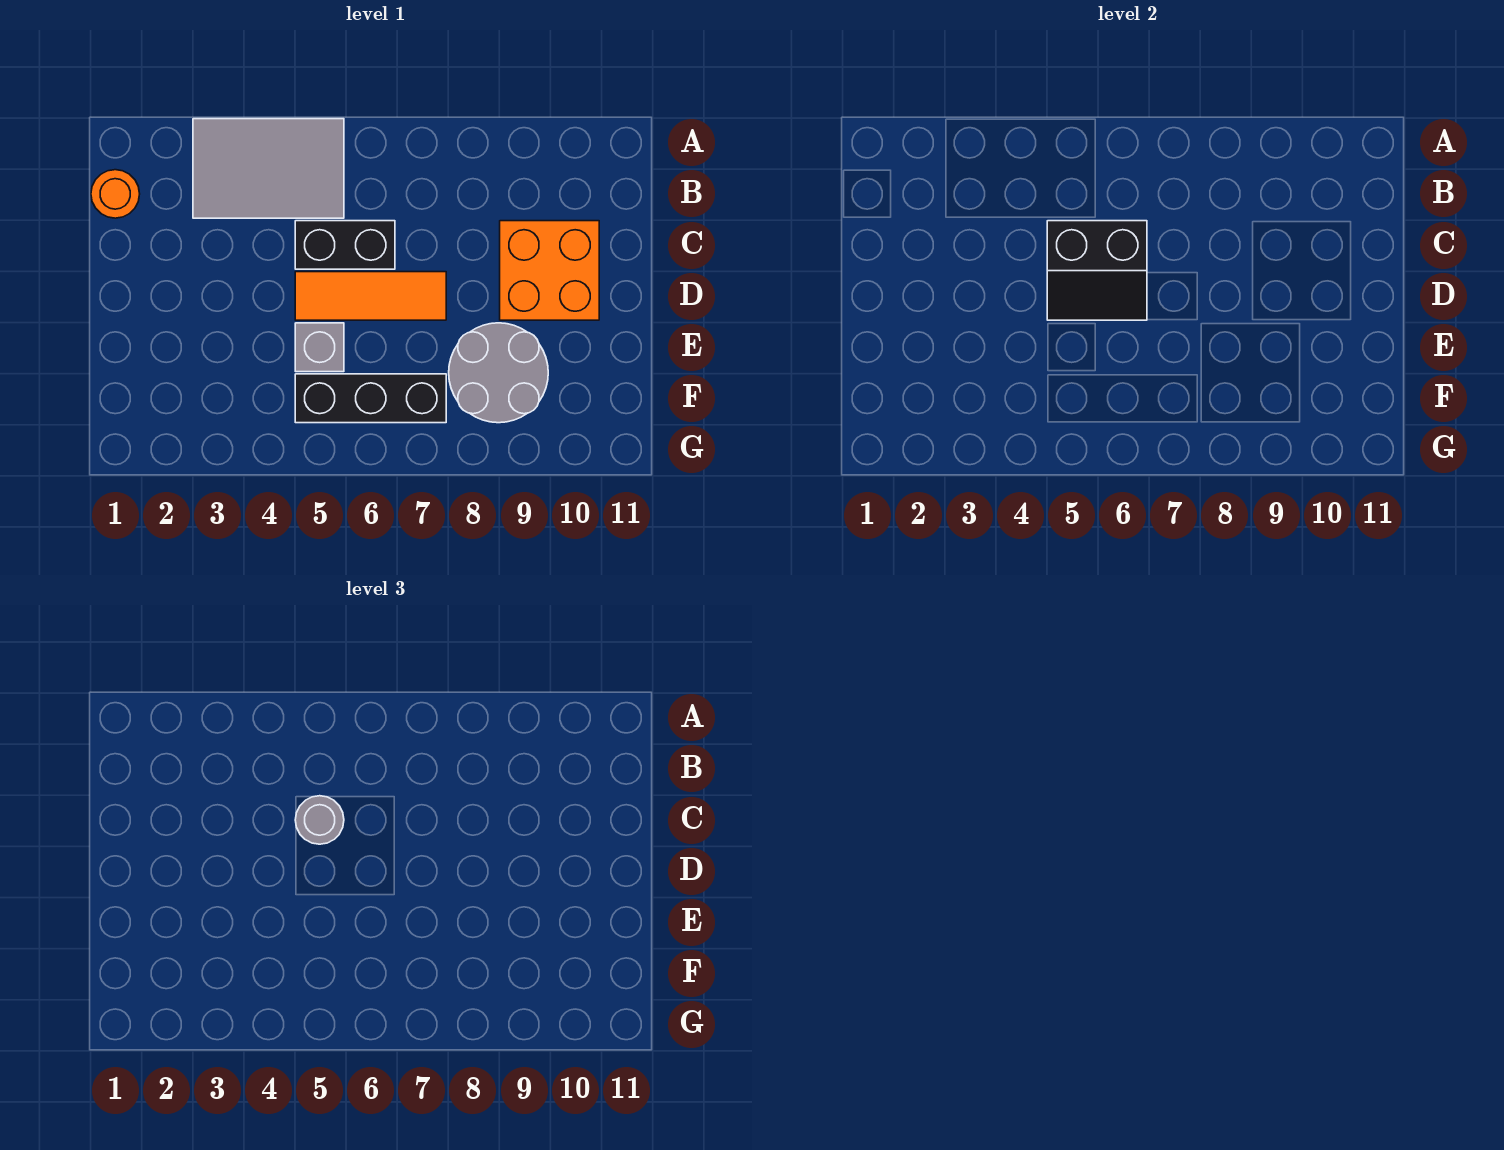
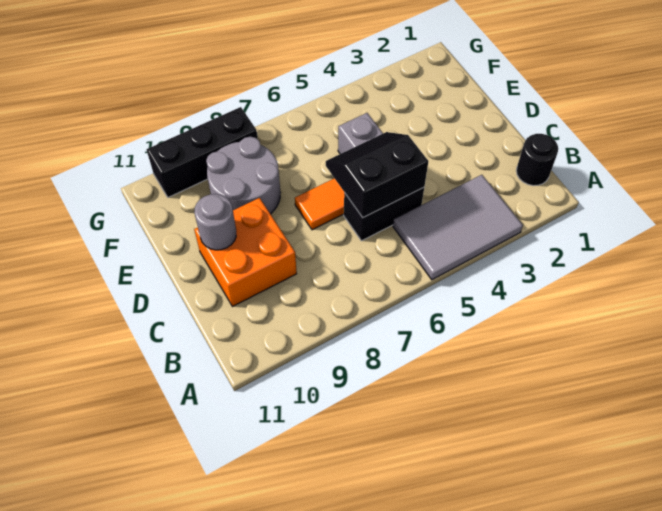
orange 1x1 round brick [91,170,140,218] -> black 1x1 round brick [516,134,558,186]
grey 1x1 round brick [295,796,344,844] -> grey 1x1 round brick moved to [194,194,236,250]
black 1x3 brick [295,374,446,423] -> black 1x3 brick moved to [146,107,258,197]

